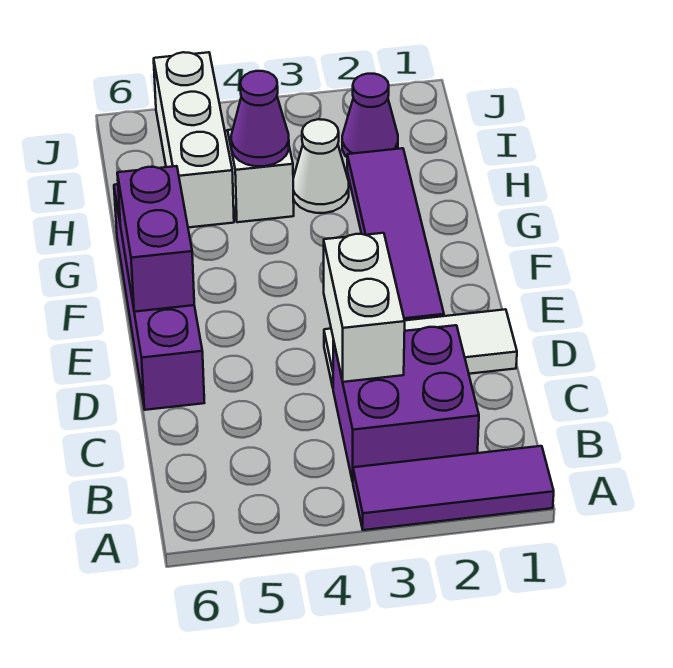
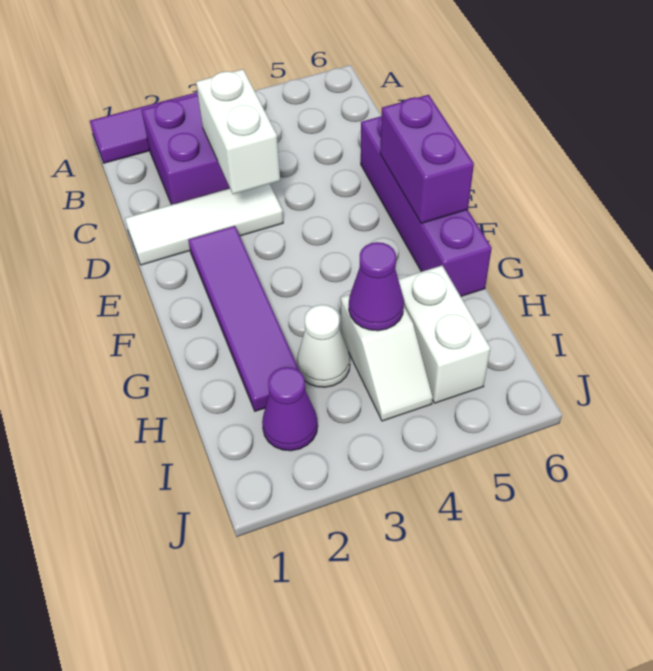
white 1x3 brick [154,52,234,227] -> white 1x2 brick [398,266,490,403]

